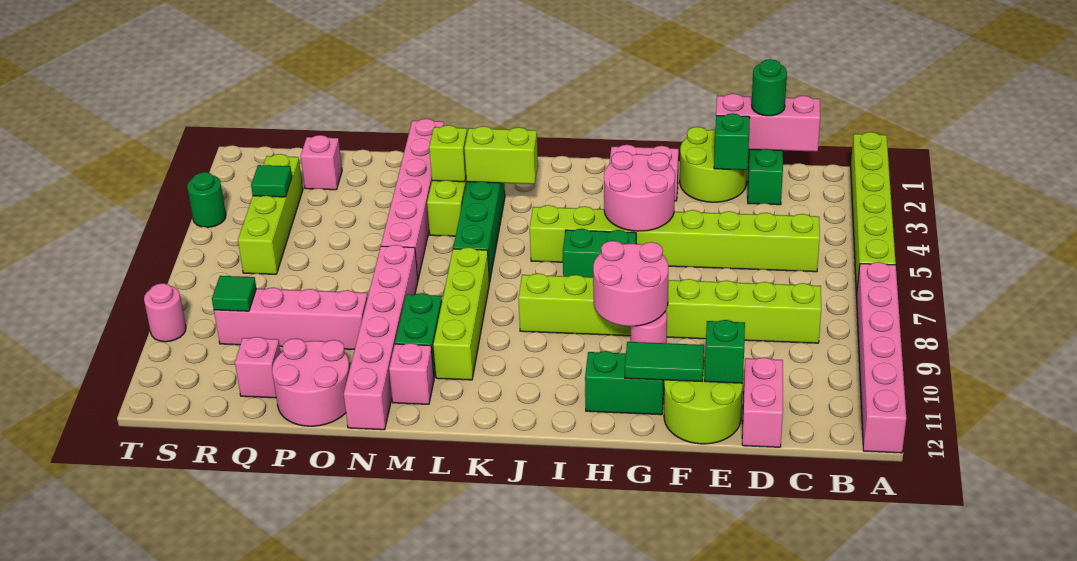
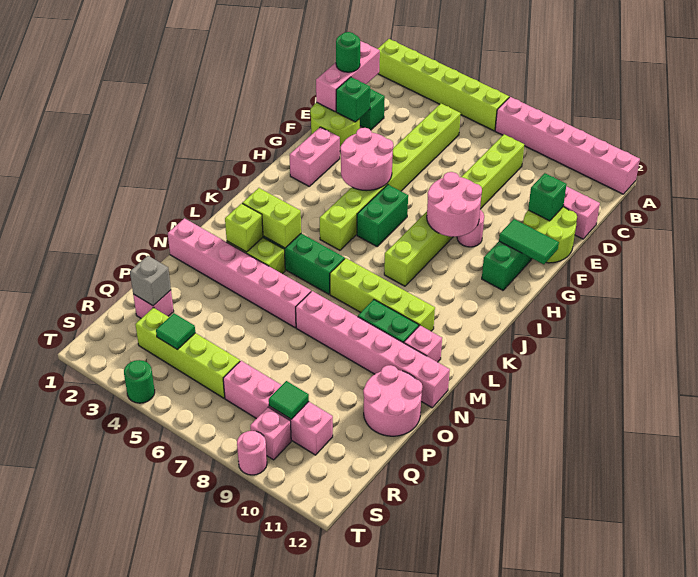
green 1x2 tile [625,342,704,381] -> green 1x2 tile turned to [499,219,559,264]
lime 1x2 brick [464,126,538,184] -> lime 1x2 brick turned to [242,188,301,248]
pink 1x4 brick [214,287,368,350] -> pink 1x4 brick turned to [223,361,333,455]
none -> grey 1x1 brick [130,256,171,306]
pink 1x1 brick [235,337,281,398] -> pink 1x1 brick moved to [250,407,291,460]

